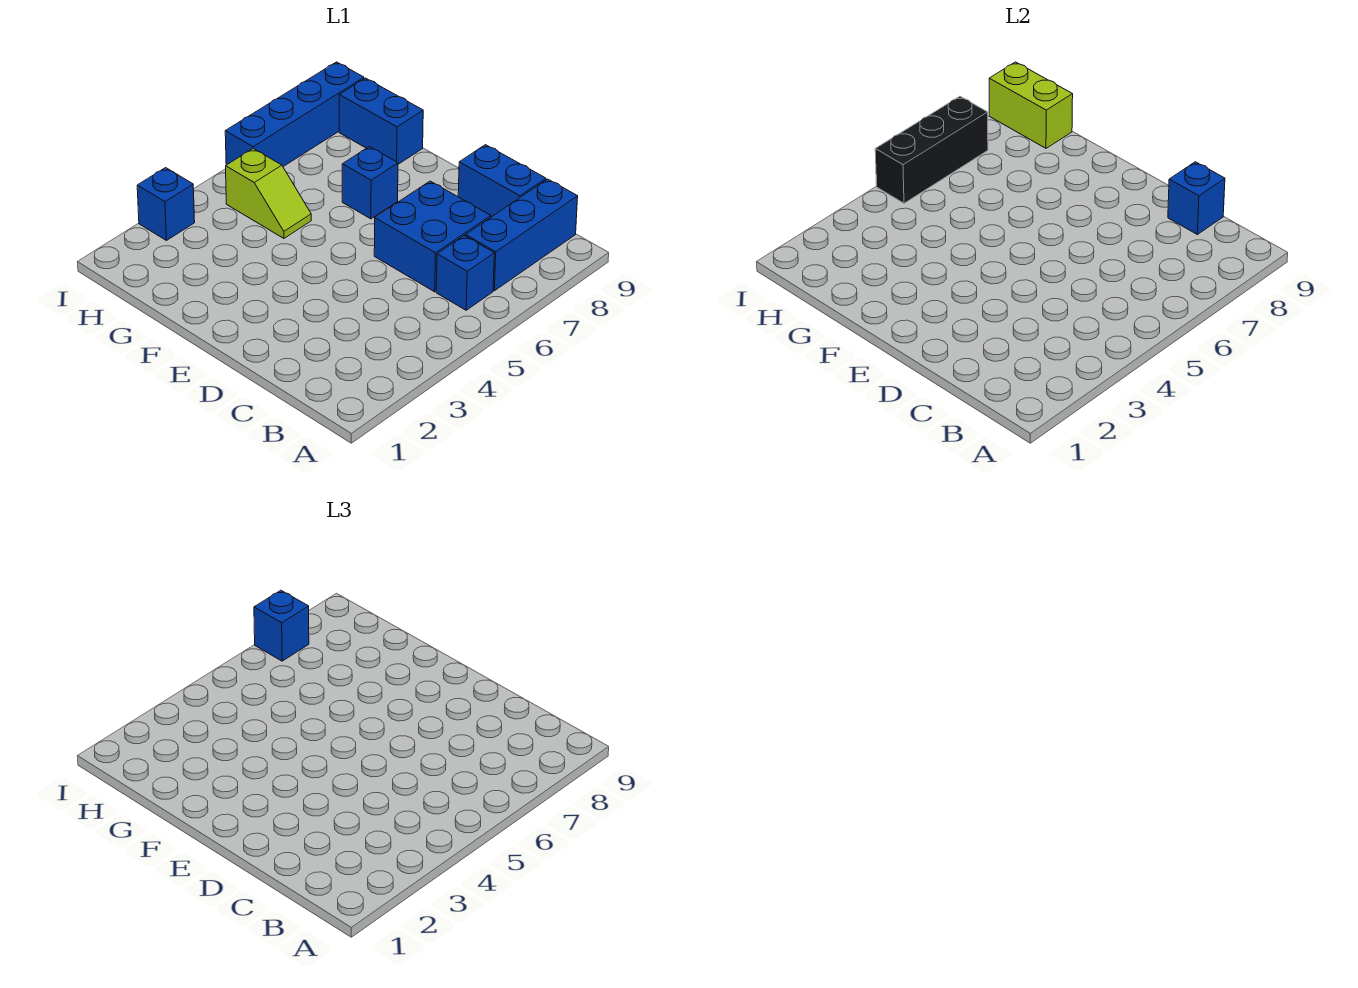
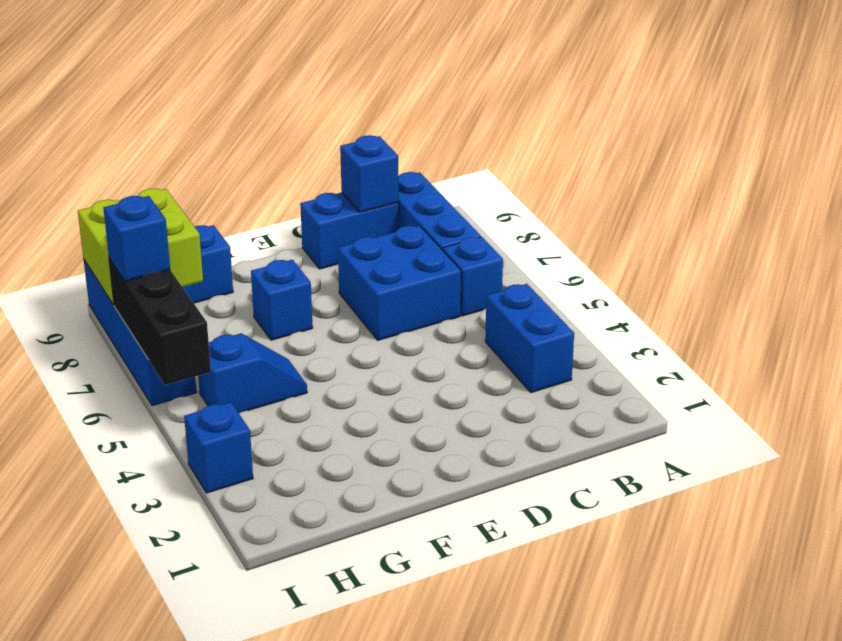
none -> blue 1x2 brick [485,284,574,393]
lime 1x2 slope [226,149,311,238] -> blue 1x2 slope [198,333,307,413]
lime 1x2 brick [989,62,1073,148] -> lime 2x2 brick [78,189,203,305]

